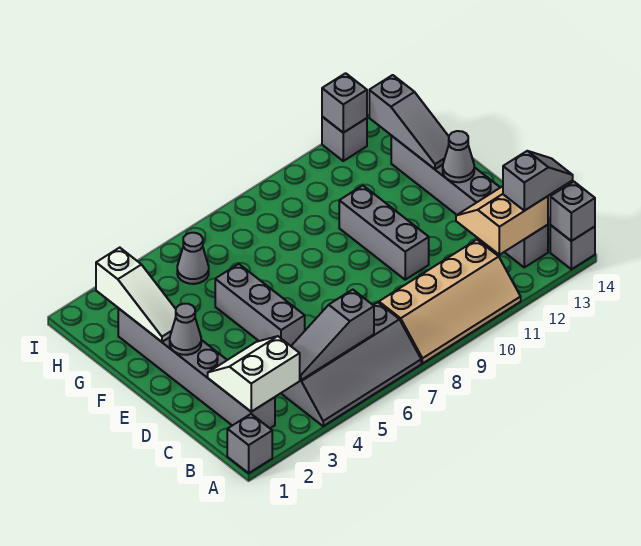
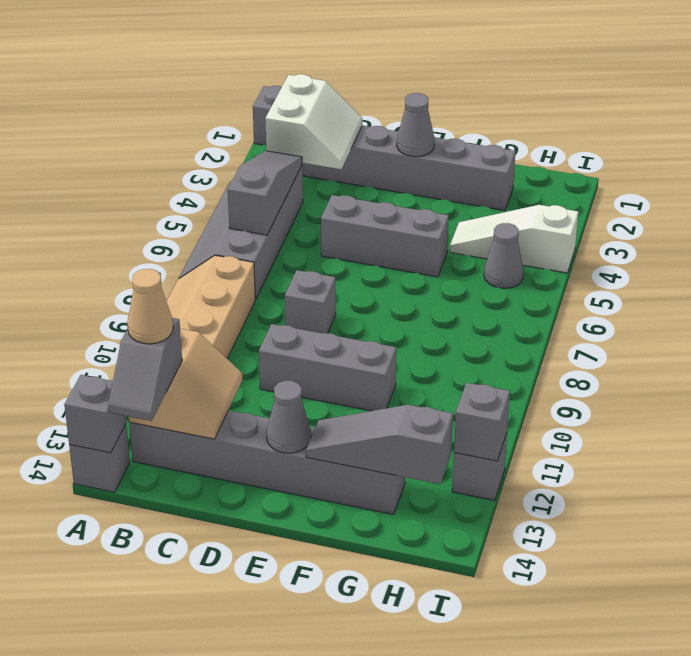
none -> tan 1x1 cone [127,269,173,344]
none -> grey 1x1 brick [285,270,336,334]
white 1x3 slope [96,248,176,342] -> white 1x3 slope moved to [450,205,578,273]

